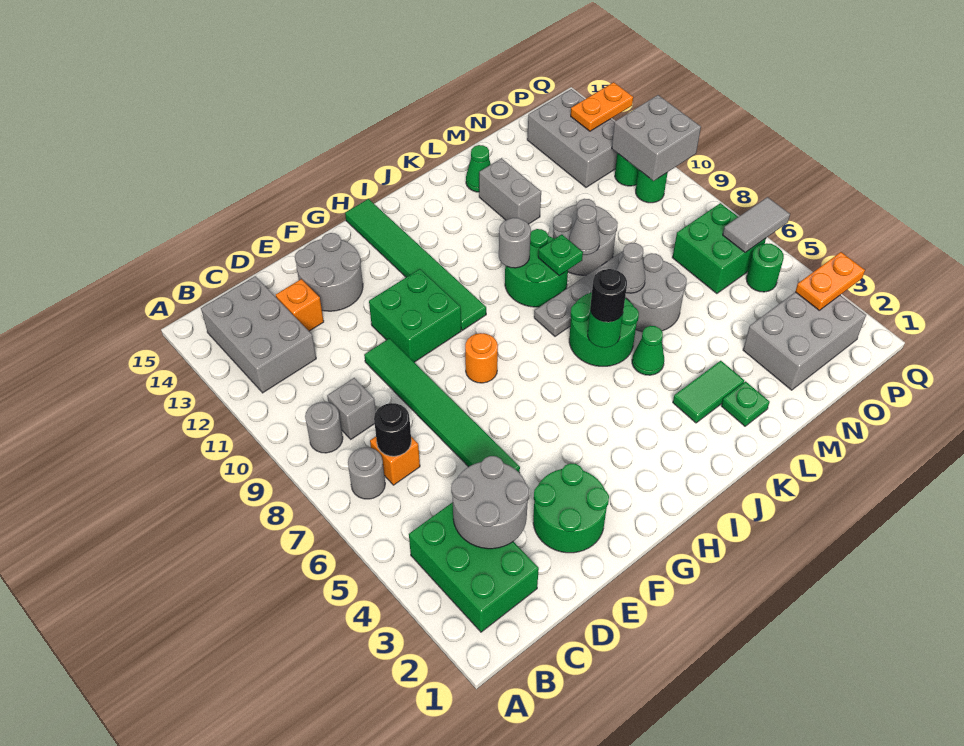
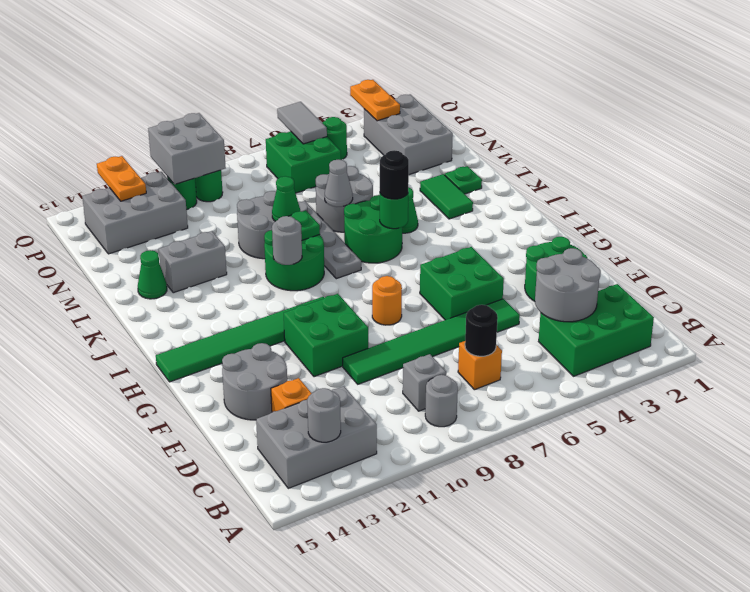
grey 1x1 round brick [348,447,385,499] -> grey 1x1 round brick moved to [307,388,341,442]
none -> green 2x2 brick [420,247,504,320]
grey 1x1 cone [569,205,600,255] -> green 1x1 cone [272,176,300,221]

